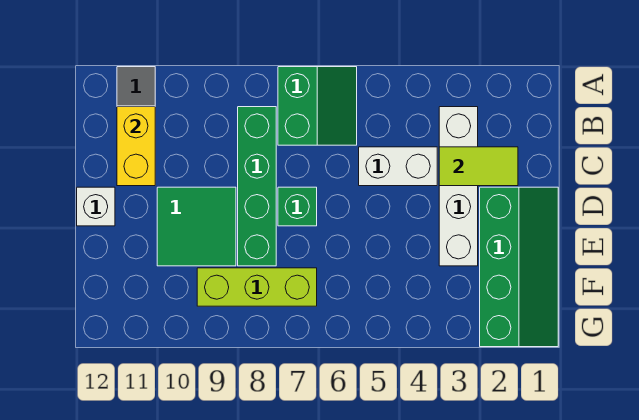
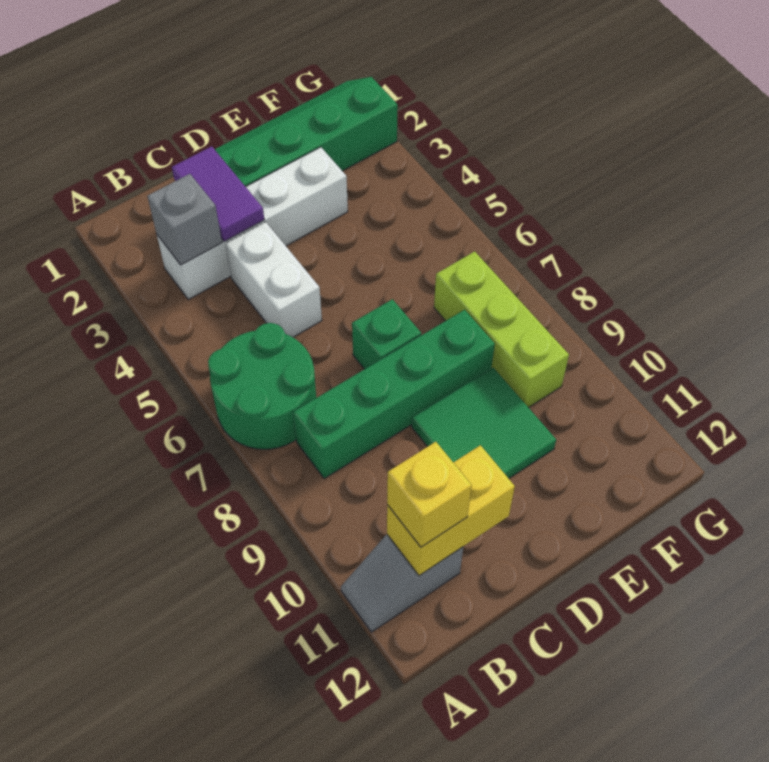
green 2x2 slope [278,67,357,145] -> green 2x2 round brick [208,323,316,449]
none -> grey 1x1 brick [147,174,222,265]
none -> yellow 1x1 brick [387,442,472,547]
lime 1x2 tile [439,147,518,186] -> purple 1x2 tile [172,146,264,241]
white 1x1 brick [77,187,115,226] -> none

